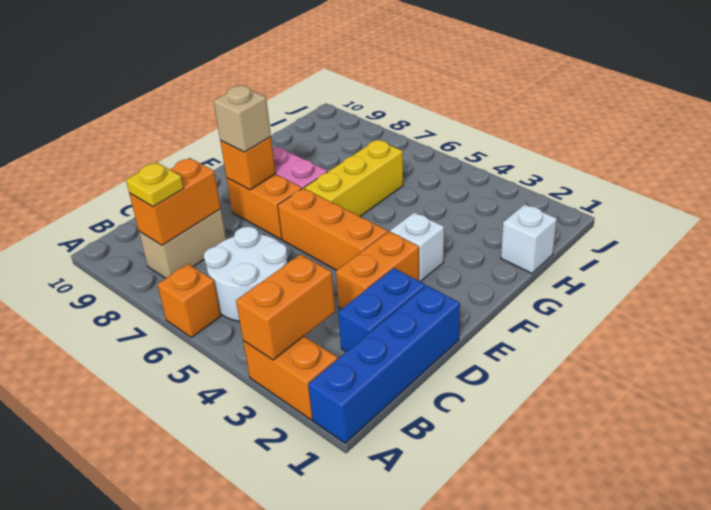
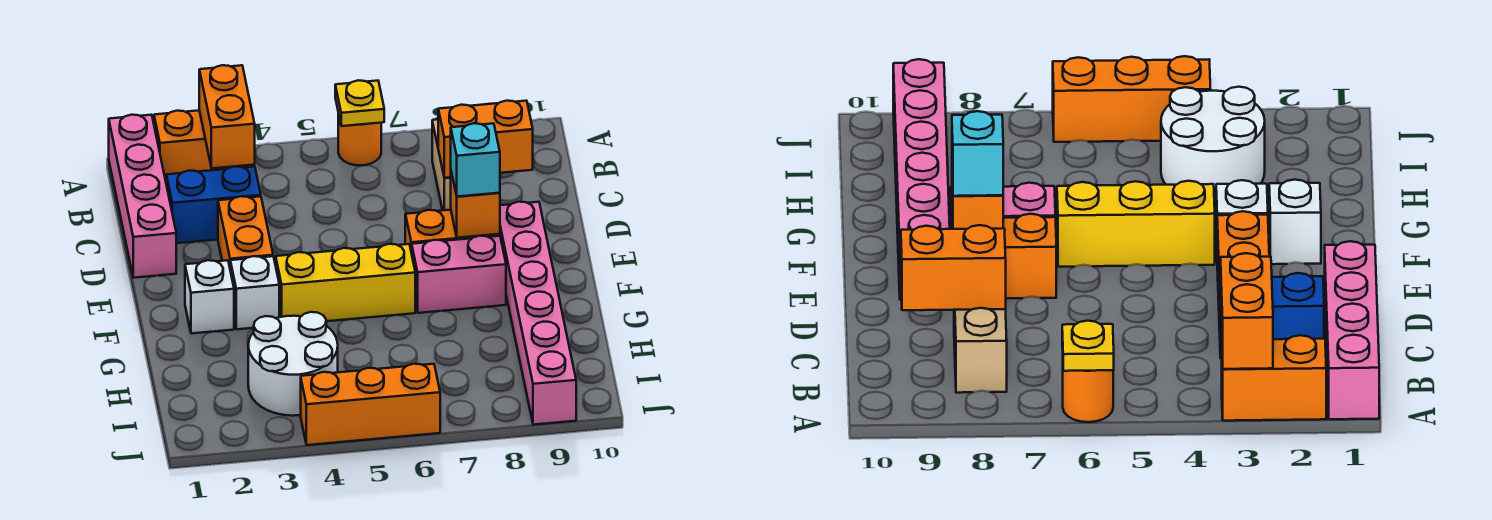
blue 1x4 brick [308,286,460,443] -> pink 1x4 brick [109,115,176,278]
orange 1x1 brick [157,264,221,337] -> orange 1x1 round brick [338,113,381,165]
white 2x2 round brick [204,227,287,321] -> white 2x2 round brick moved to [248,312,338,416]
orange 1x2 brick [129,158,221,245] -> orange 1x2 brick turned to [438,101,533,178]
yellow 1x1 plate [126,162,184,207] -> yellow 1x1 plate moved to [335,80,384,126]
blue 1x2 brick [338,268,425,352] -> blue 1x2 brick turned to [166,166,261,243]
orange 1x3 brick [278,188,388,270] -> orange 1x3 brick moved to [301,364,440,445]
tan 1x1 brick [214,86,271,152] -> cyan 1x1 brick [451,123,500,197]
none -> pink 1x6 brick [500,202,576,425]
yellow 1x3 brick [304,140,403,216] -> yellow 1x3 brick turned to [276,244,415,321]
white 1x1 brick [501,204,557,273] -> white 1x1 brick moved to [185,260,234,334]

